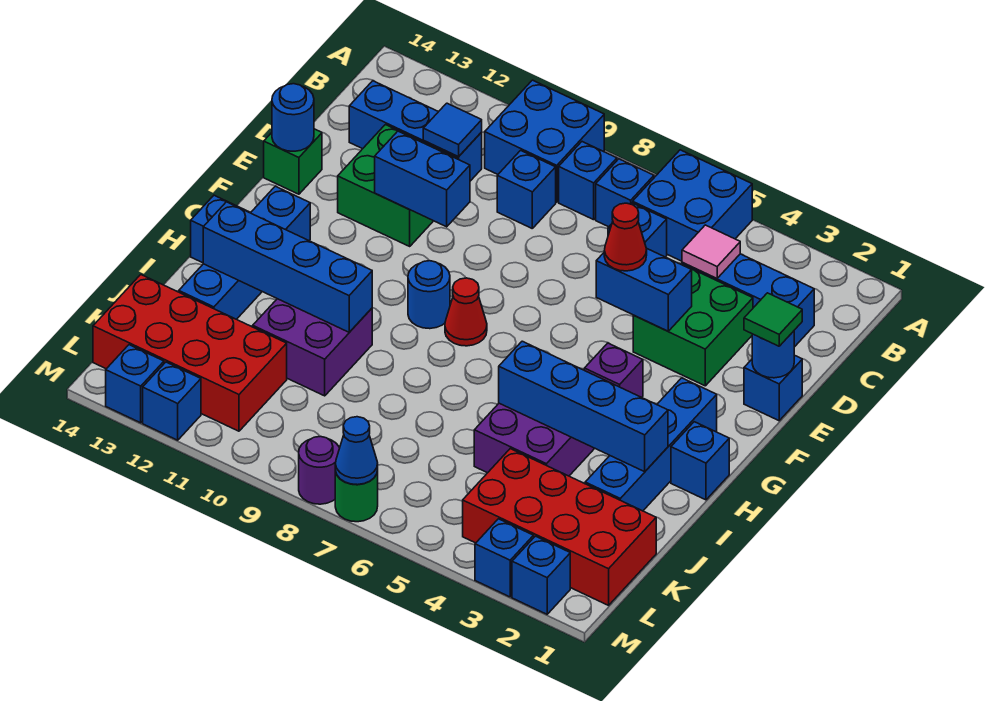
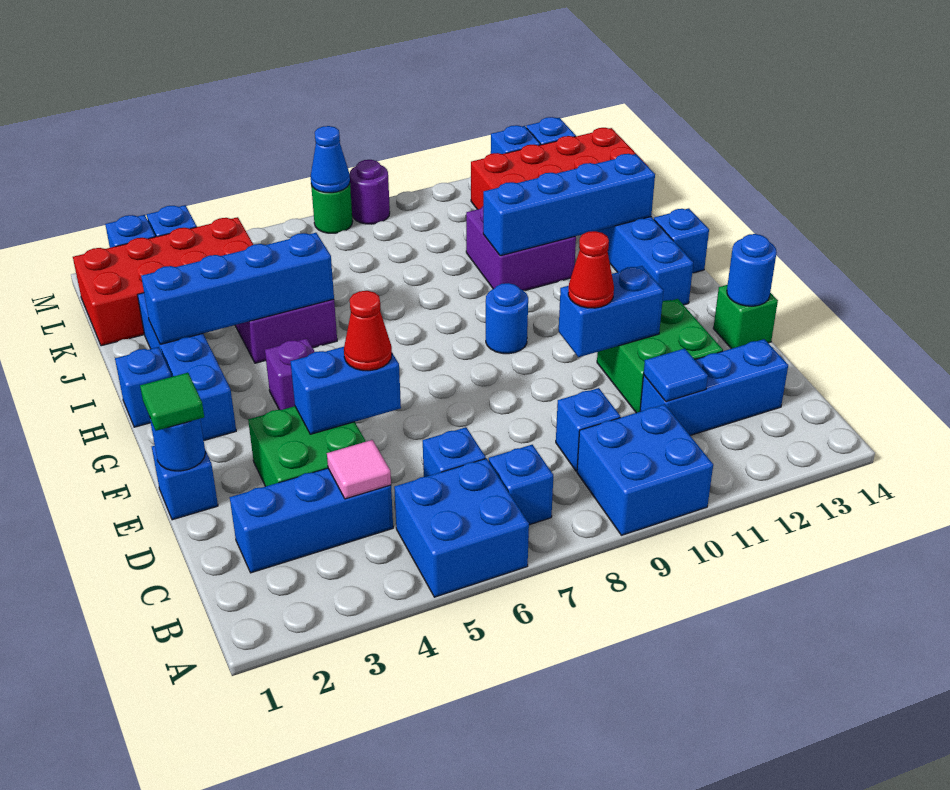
blue 1x1 brick [559,142,617,220] -> none
red 1x1 cone [445,278,487,346] -> red 1x1 cone moved to [568,231,614,308]

